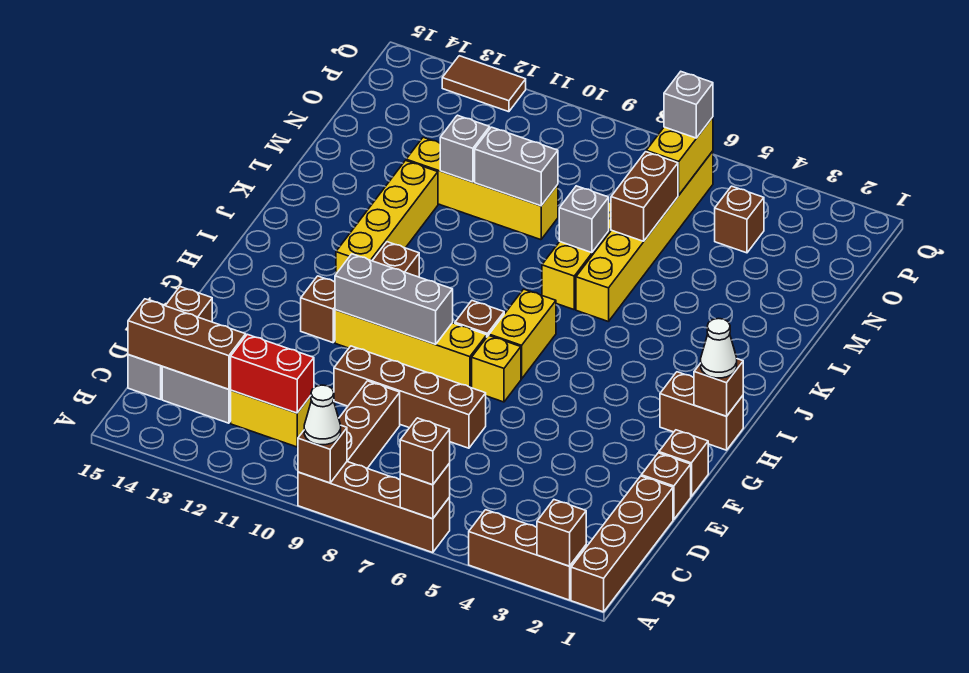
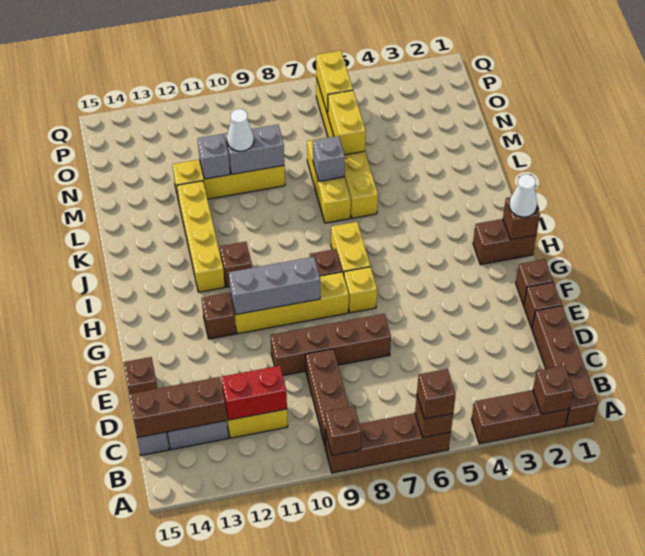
white 1x1 cone [304,385,341,445] -> white 1x1 cone moved to [227,109,254,151]
brown 1x2 brick [611,152,678,241] -> yellow 1x2 brick [327,90,366,155]
brown 1x1 brick [715,186,764,253] -> none
grey 1x1 brick [664,72,713,138] -> none
brown 1x2 tile [442,56,526,112] -> none

